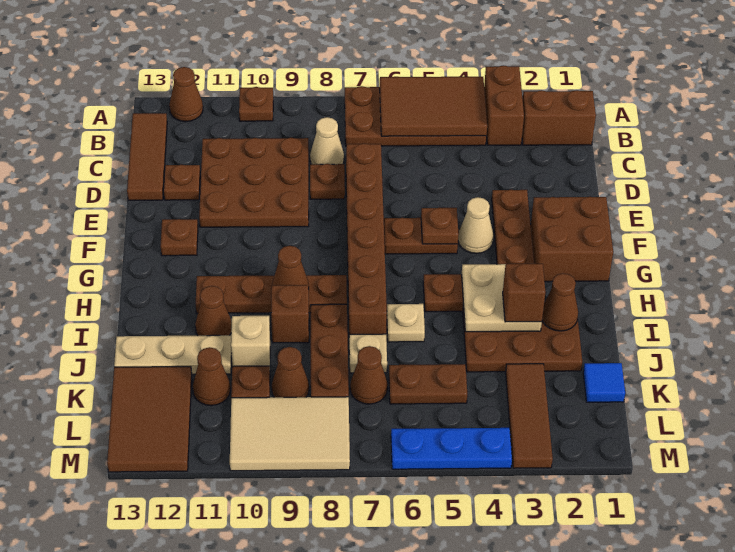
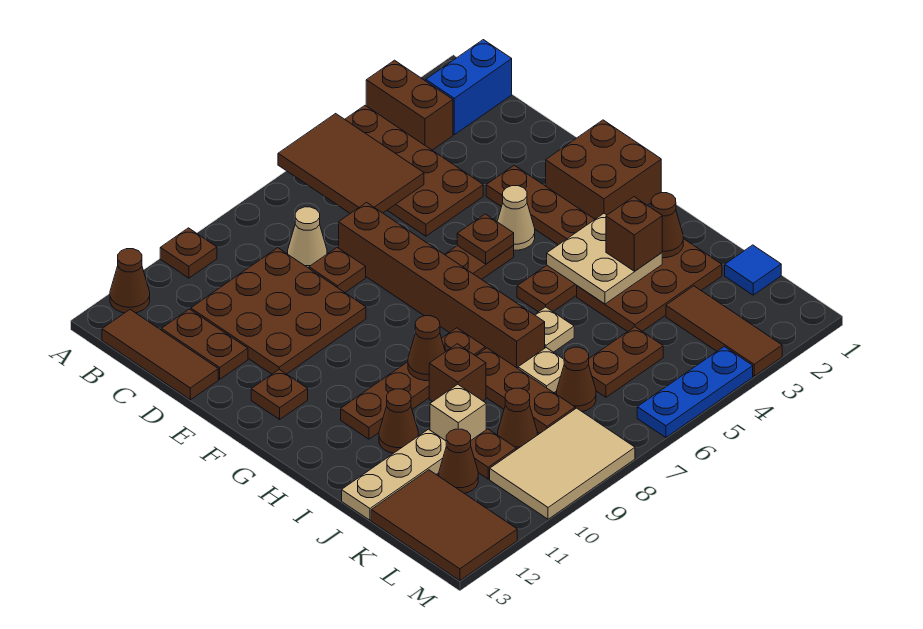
brown 2x4 plate [345,86,486,146] -> brown 2x4 plate turned to [345,106,483,236]
brown 2x3 tile [380,77,487,136] -> brown 2x3 tile turned to [278,114,424,213]
brown 1x2 brick [522,90,596,145] -> blue 1x2 brick [426,40,512,135]
brown 1x1 plate [164,165,200,200] -> brown 1x2 plate [161,309,248,379]

